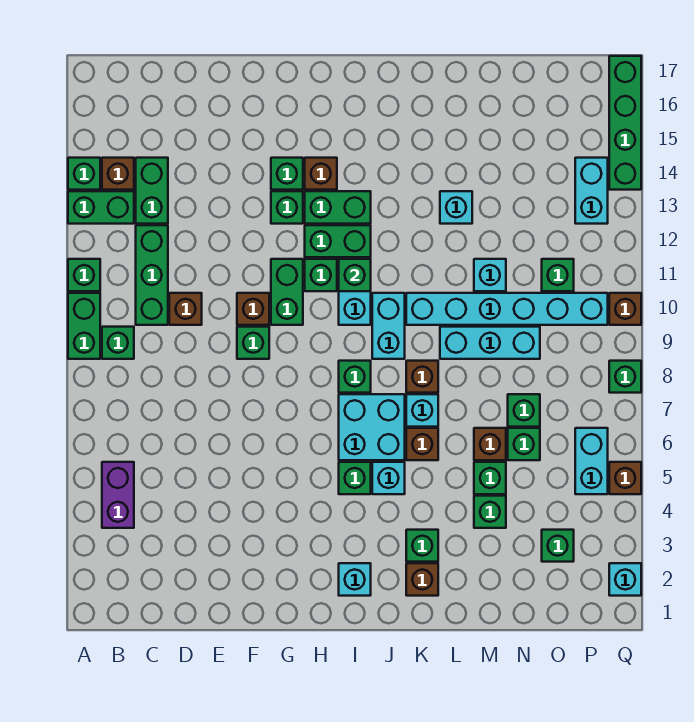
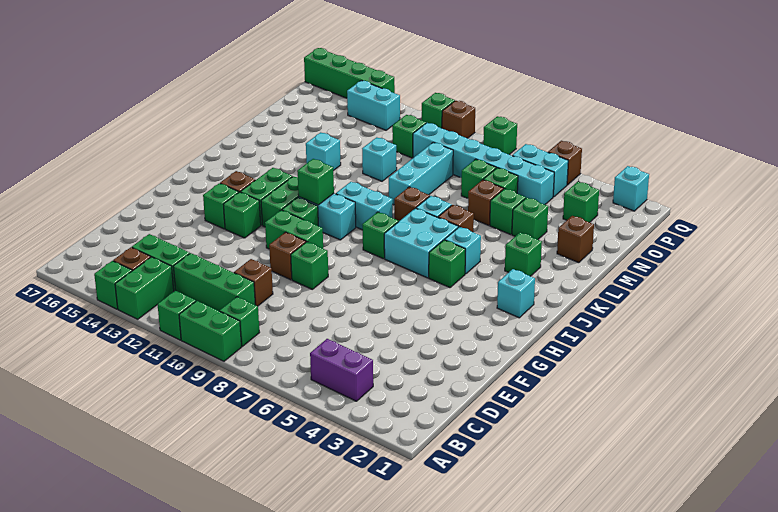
brown 1x1 brick [406,563,438,596] -> brown 1x1 brick moved to [557,216,594,263]
cyan 1x6 brick [406,293,608,325] -> cyan 1x6 brick turned to [413,123,554,205]
none -> green 1x1 brick [422,93,455,128]

